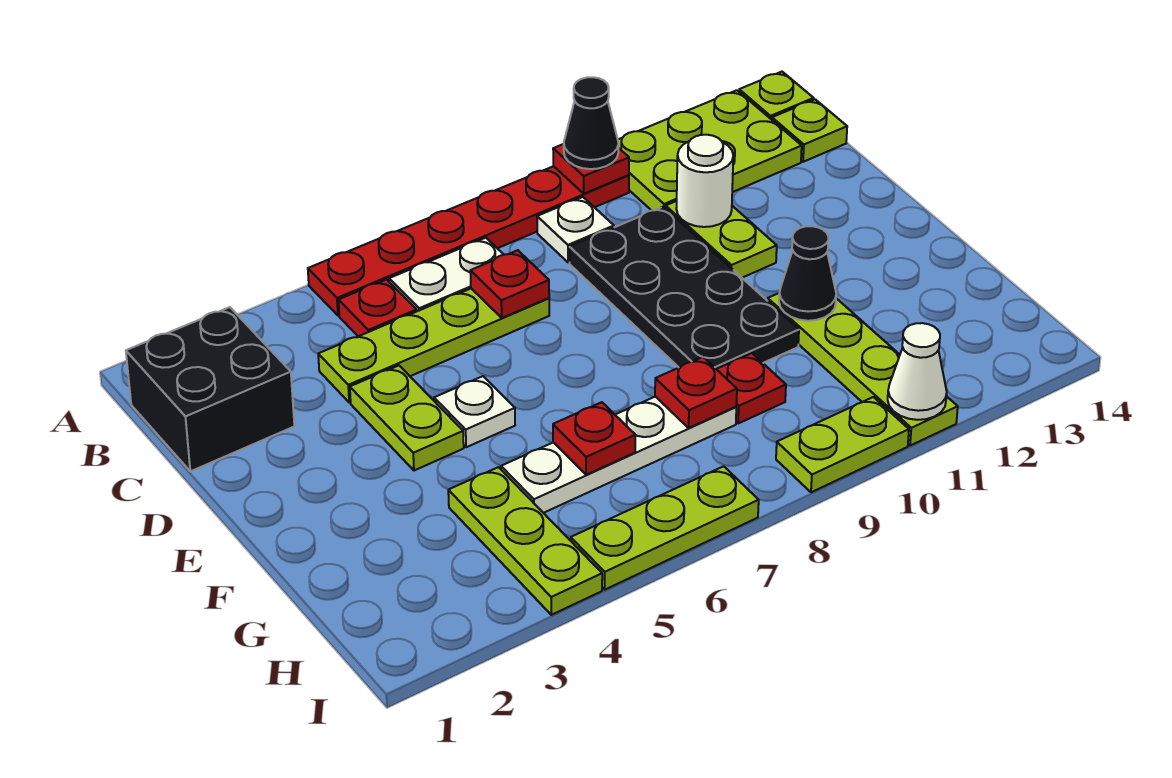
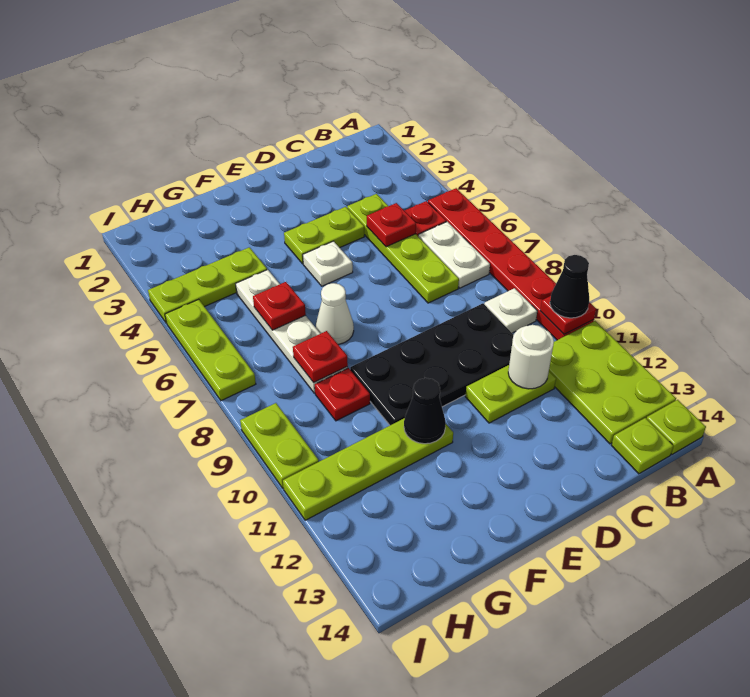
black 2x2 brick [126,307,294,471] -> none
red 1x1 plate [470,250,549,318] -> red 1x1 plate moved to [367,203,416,247]
white 1x1 cone [888,323,947,420] -> white 1x1 cone moved to [316,283,354,344]

